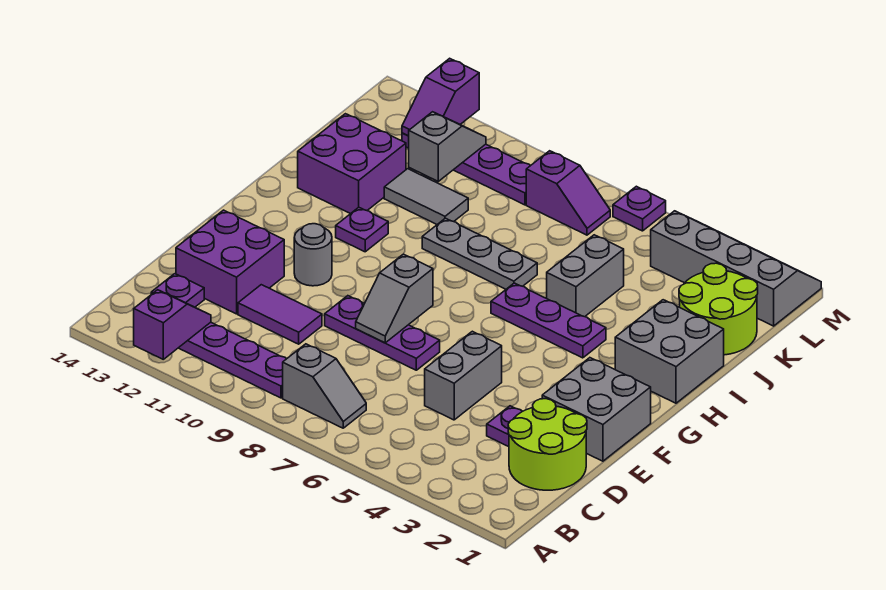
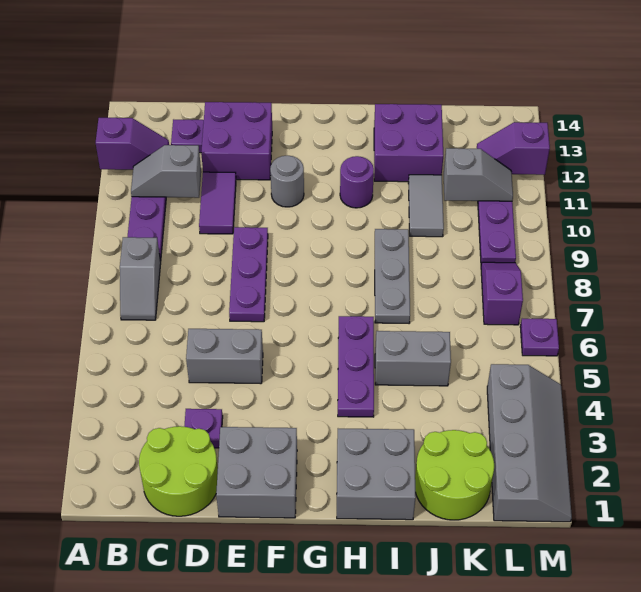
grey 1x2 slope [356,254,433,343] -> grey 1x2 slope moved to [131,145,201,198]
purple 1x1 plate [336,207,388,252] -> purple 1x1 round brick [340,156,374,208]
purple 1x2 slope [526,151,610,235] -> purple 1x2 slope turned to [481,262,523,325]

